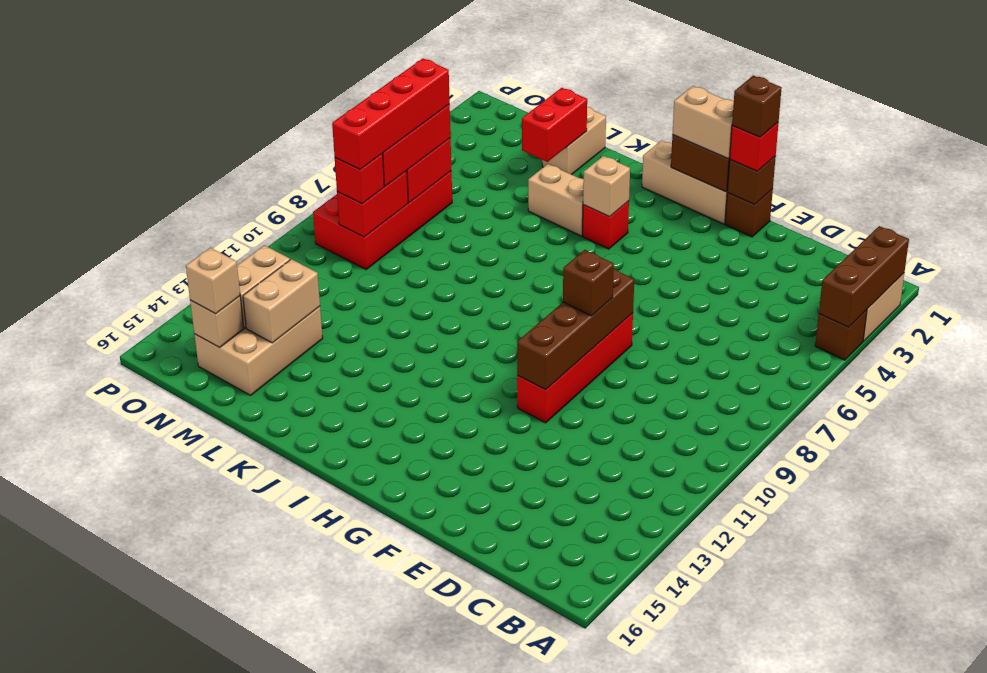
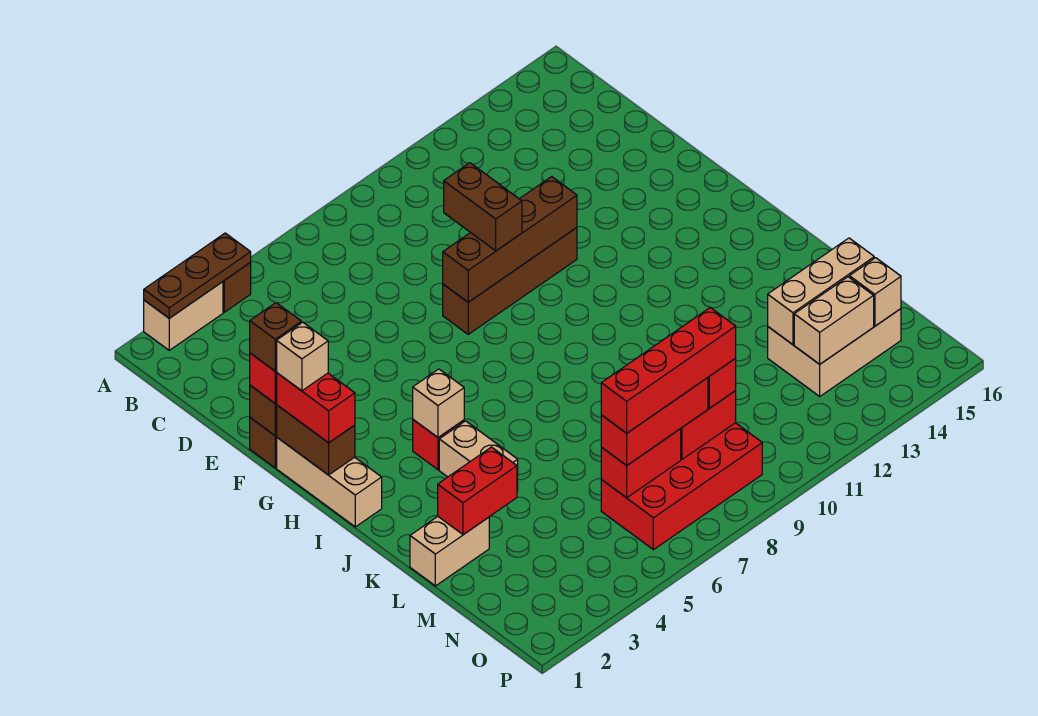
brown 1x3 brick [819,226,909,327] -> brown 1x3 plate [144,233,251,318]
red 1x4 brick [517,313,633,423] -> brown 1x4 brick [443,228,577,334]
brown 1x1 brick [563,250,614,316] -> brown 1x2 brick [444,163,522,251]
tan 1x2 brick [673,86,734,159] -> red 1x2 brick [277,373,355,443]
tan 1x2 brick [243,259,320,343] -> tan 1x3 brick [768,238,874,345]
tan 1x1 brick [186,248,240,314] -> tan 1x1 brick moved to [276,322,328,391]

